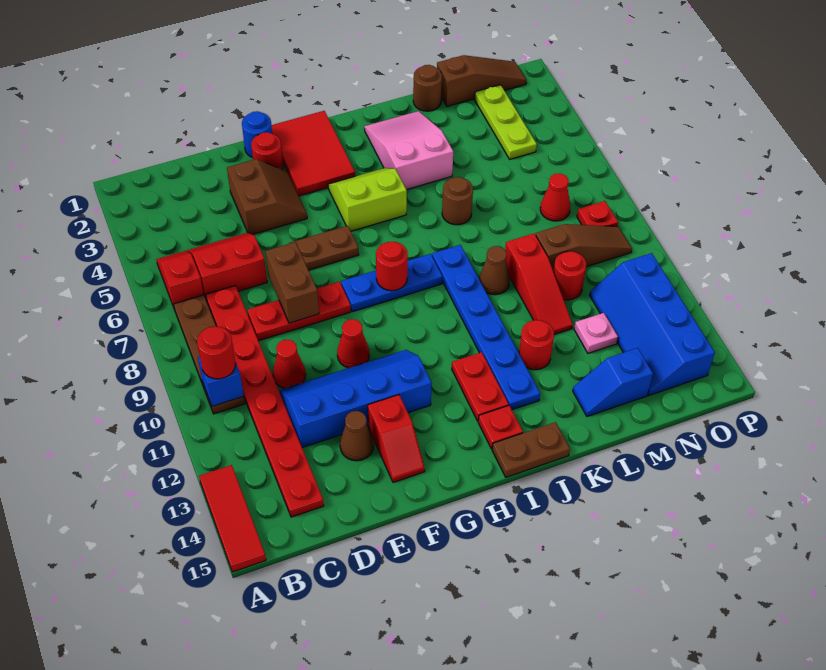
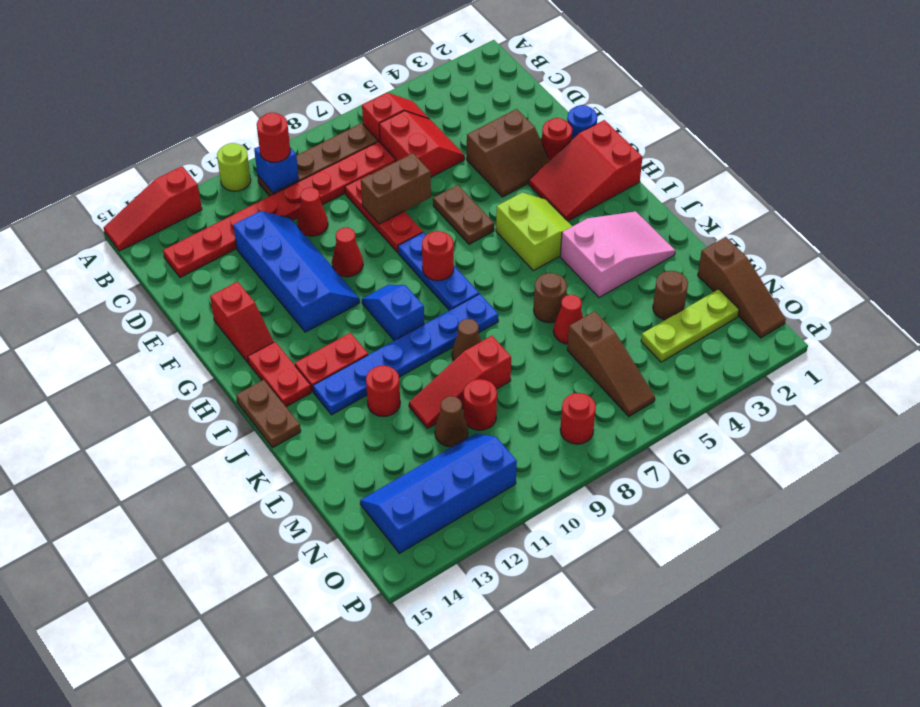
none -> lime 1x1 round brick [217,143,251,191]
red 1x3 tile [199,465,266,572] -> red 1x3 slope [104,166,202,251]
brown 1x1 cone [340,411,374,461] -> brown 1x1 cone moved to [435,396,468,447]
red 1x2 slope [368,395,425,482] -> red 1x2 slope turned to [210,282,274,363]
red 2x3 tile [271,111,355,196] -> red 2x3 slope [529,120,642,221]
red 1x1 plate [478,406,523,449] -> red 1x2 plate [248,342,311,407]
brown 1x1 round brick [413,65,442,111] -> brown 1x1 round brick moved to [653,271,688,320]
blue 1x2 slope [573,348,653,416] -> blue 1x2 slope moved to [362,285,424,341]
brown 1x3 slope [536,224,632,271] -> brown 1x3 slope moved to [567,311,655,416]
pink 1x1 plate [574,313,618,353] -> none
red 1x1 cone [540,173,570,221] -> red 1x1 cone moved to [553,294,583,344]
red 1x1 plate [577,201,618,227] -> red 1x1 round brick [560,393,596,444]

